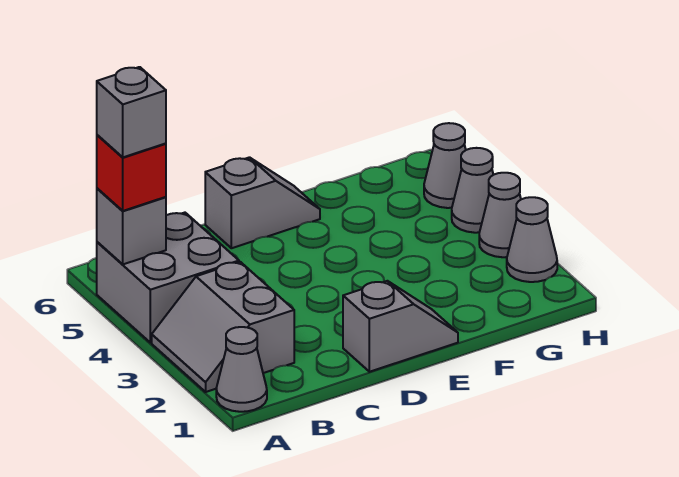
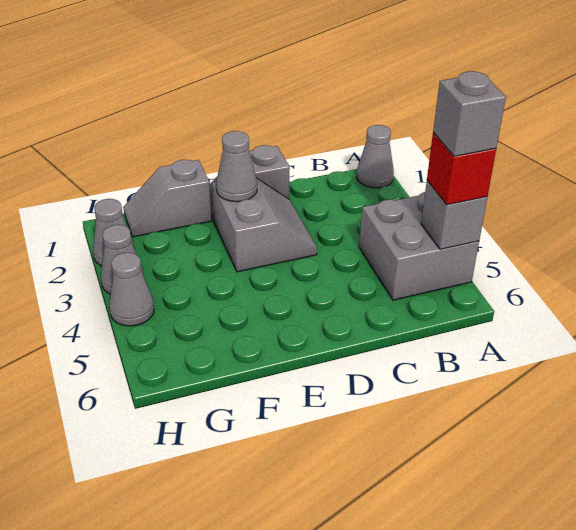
grey 2x2 slope [152,262,294,392] -> grey 2x2 slope moved to [212,178,317,272]
grey 1x2 slope [205,157,320,248] -> grey 1x2 slope moved to [123,160,211,237]
grey 1x1 cone [424,123,466,208] -> grey 1x1 cone moved to [216,131,257,202]

